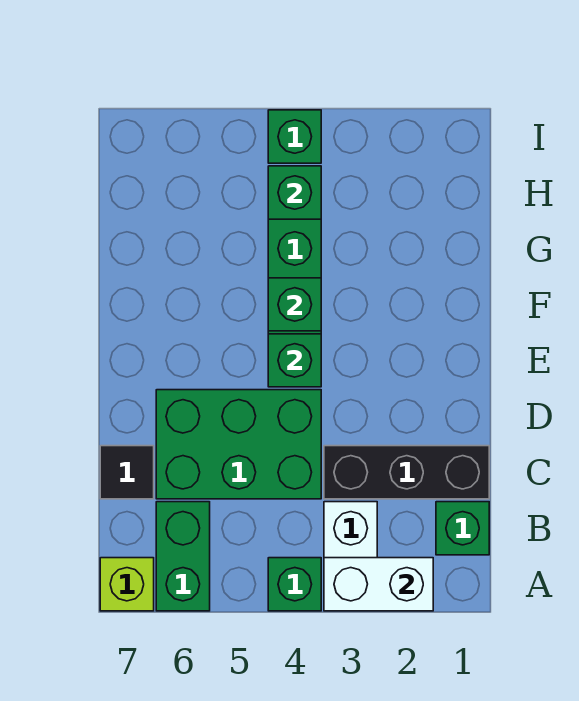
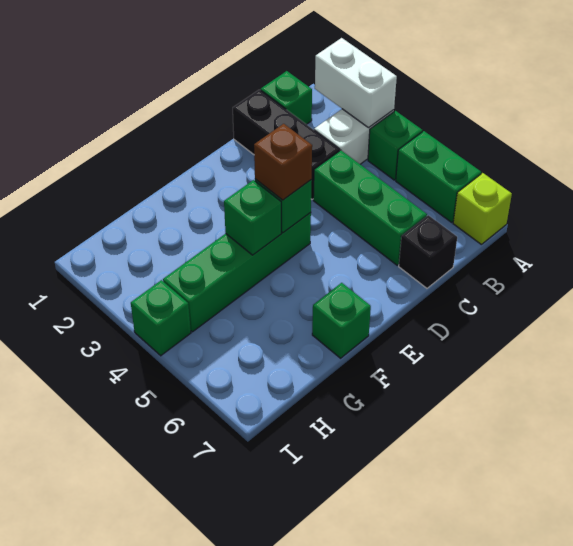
green 1x2 brick [156,502,210,611] -> green 1x2 brick turned to [396,131,481,222]
green 2x3 brick [156,390,321,499] -> green 1x3 brick [313,150,427,265]
black 1x1 tile [100,446,154,499] -> black 1x1 brick [399,215,457,288]
none -> brown 1x1 brick [254,124,312,200]
green 1x1 brick [268,166,321,219] -> green 1x1 brick moved to [312,283,371,358]

